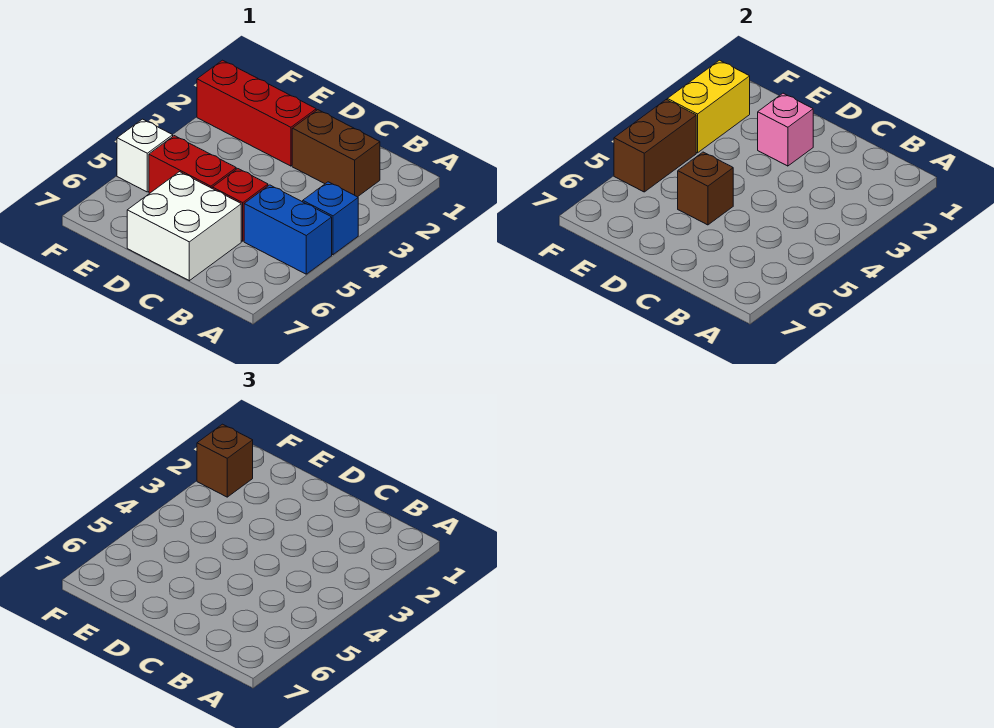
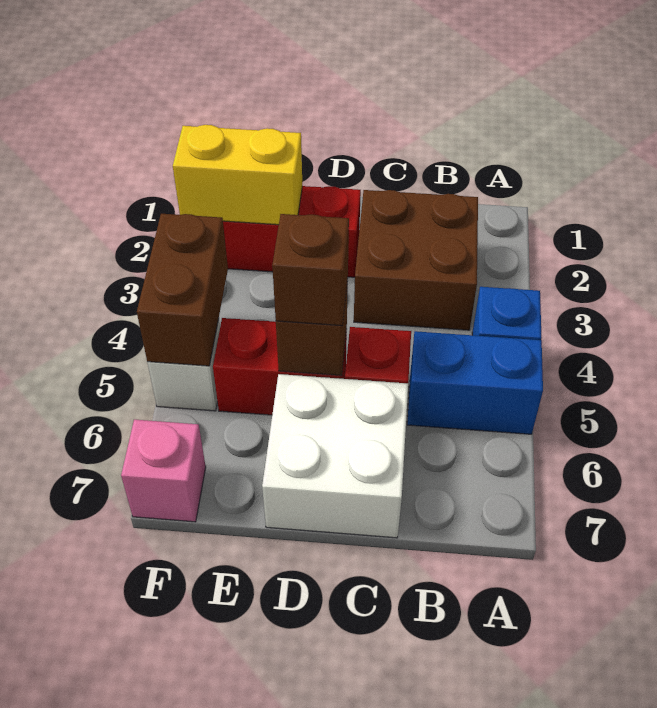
brown 1x2 brick [292,110,380,197] -> brown 2x2 brick [354,190,478,330]
pink 1x1 brick [758,93,813,166] -> pink 1x1 brick moved to [121,419,206,522]
yellow 1x2 brick [667,60,750,153] -> yellow 1x2 brick turned to [173,125,302,225]
brown 1x1 brick [197,424,253,497] -> brown 1x1 brick moved to [272,214,349,326]

